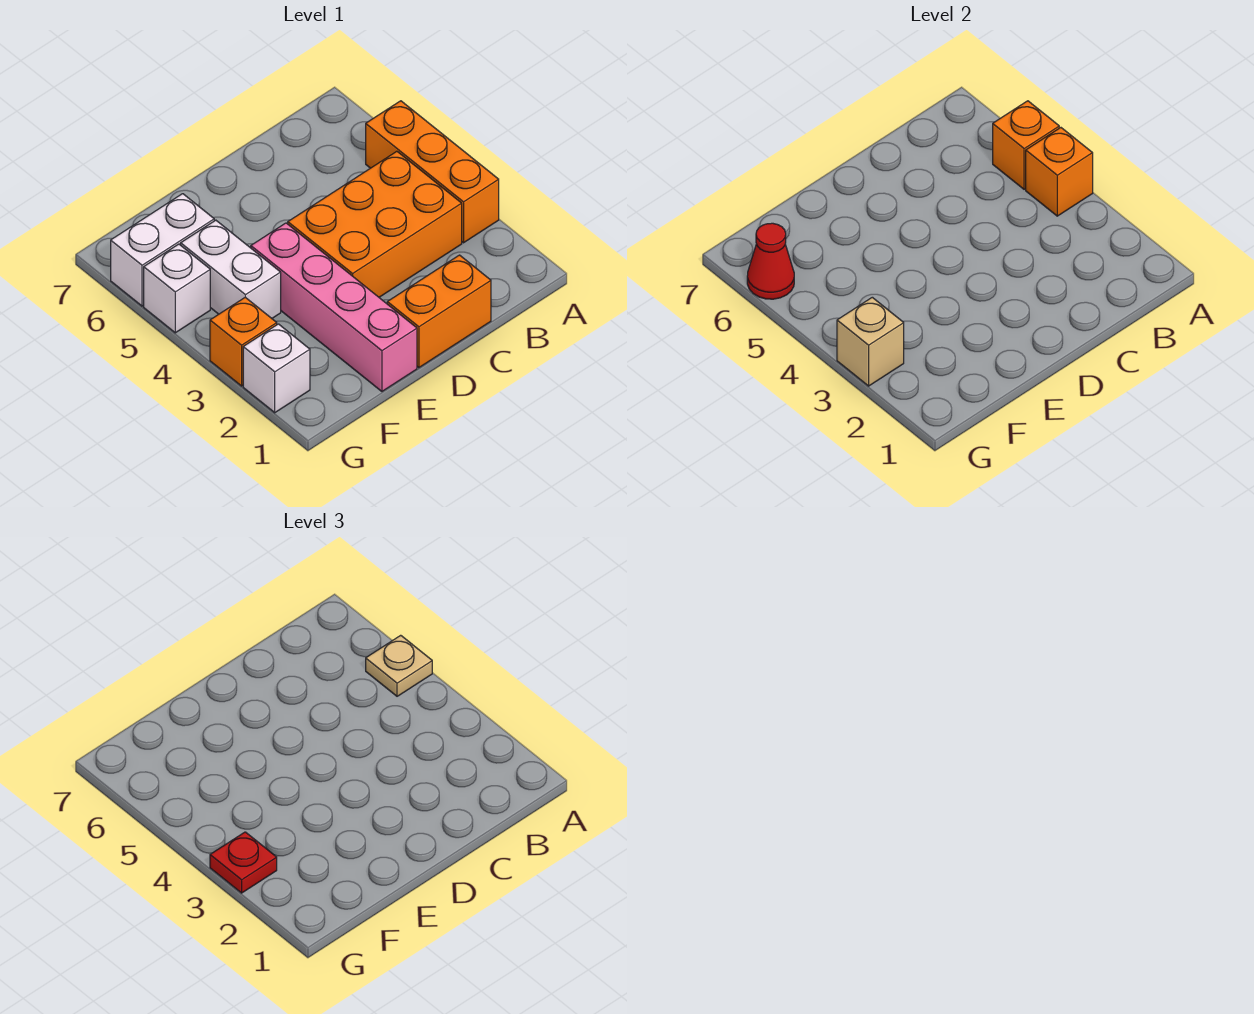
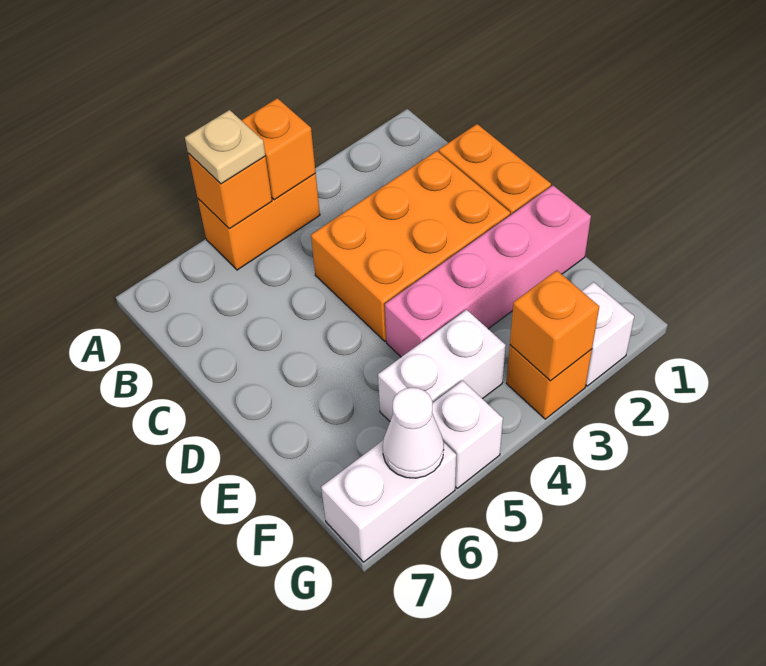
orange 1x3 brick [366,101,499,243] -> orange 1x2 brick [198,174,320,270]
orange 2x3 brick [288,151,462,297] -> orange 2x3 brick turned to [311,151,510,341]
white 1x2 brick [111,194,214,306] -> white 1x2 brick turned to [321,441,456,562]
tan 1x1 brick [837,297,904,386] -> orange 1x1 brick [510,270,599,381]
red 1x1 plate [210,832,277,893] -> none
red 1x1 cone [747,223,794,299] -> white 1x1 cone [383,388,444,478]

